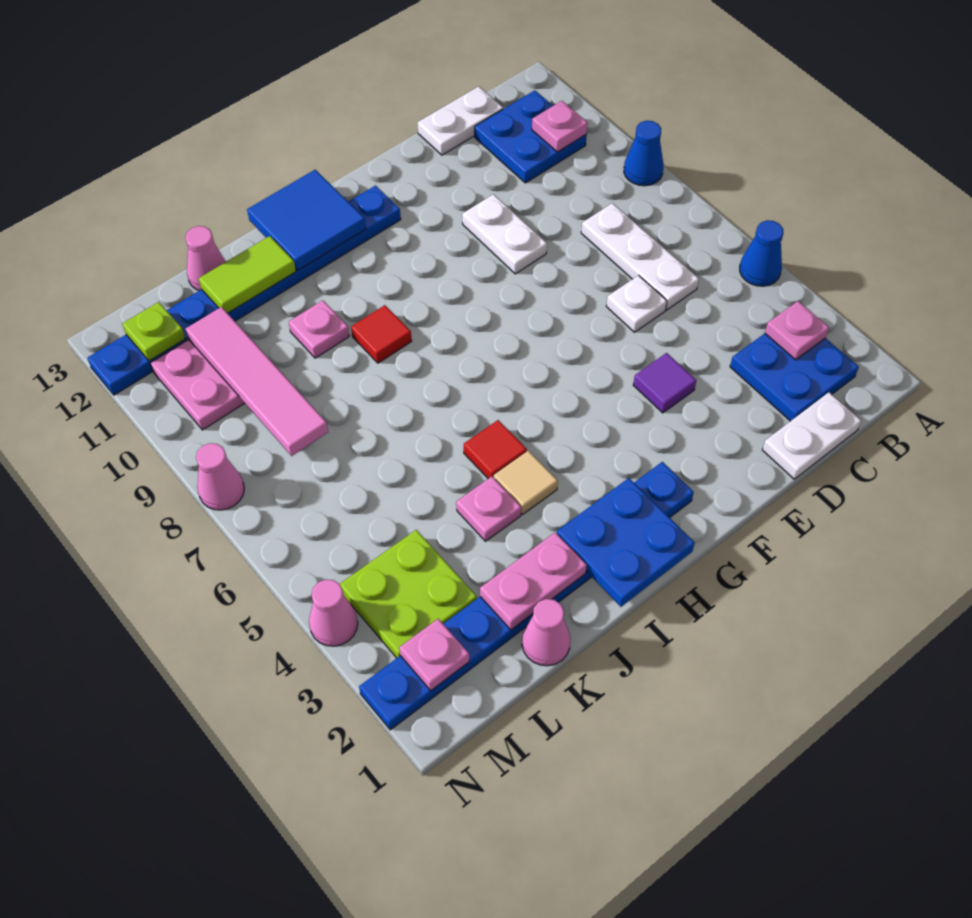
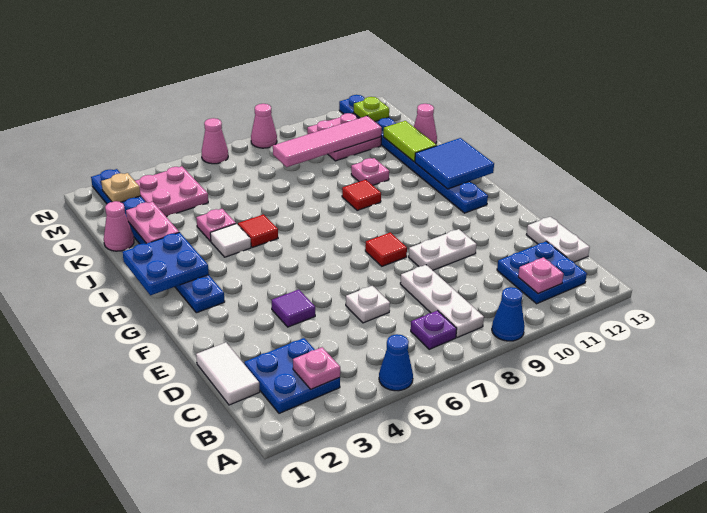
none -> purple 1x1 plate [411,311,457,349]
white 1x2 plate [762,392,861,479] -> white 1x2 tile [196,342,260,405]
white 1x3 plate [581,203,699,310] -> white 1x3 plate turned to [400,265,484,338]
none -> red 1x1 tile [365,232,407,266]
tan 1x1 tile [494,451,558,514] -> white 1x1 tile [210,224,251,257]
lime 2x2 plate [340,530,477,658] -> pink 2x2 plate [135,166,208,217]
pink 1x1 plate [399,619,469,691] -> tan 1x1 plate [101,173,140,202]
pink 1x1 cone [309,579,358,646] -> pink 1x1 cone moved to [202,118,228,164]

